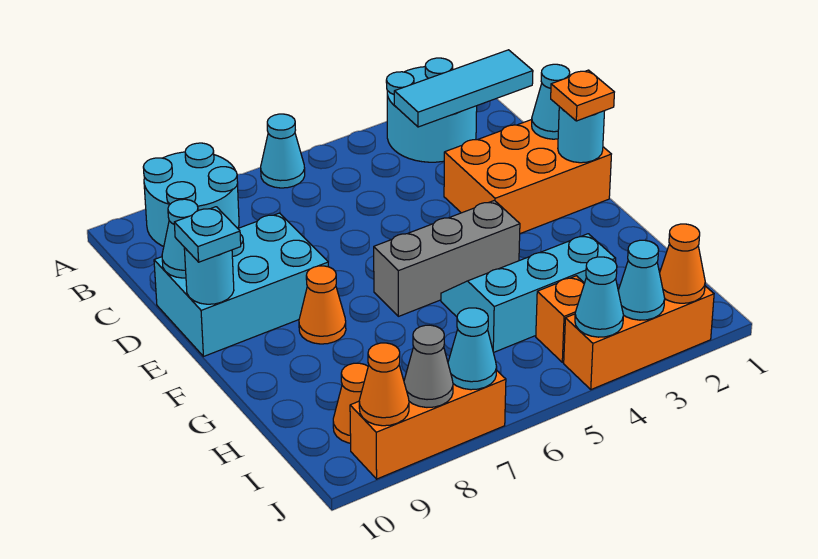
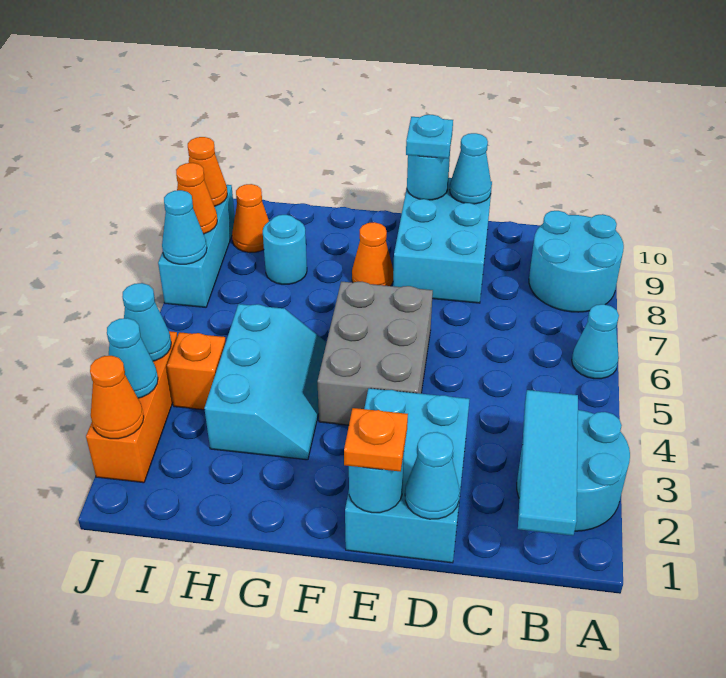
orange 2x3 brick [444,120,611,234] -> cyan 2x3 brick [345,388,470,563]
grey 1x3 brick [374,200,520,316] -> grey 2x3 brick [317,282,433,425]
none -> cyan 1x1 round brick [263,215,307,284]
orange 1x3 brick [350,371,506,479] -> cyan 1x3 brick [158,185,235,307]
grey 1x1 cone [404,325,453,407] -> orange 1x1 cone [176,163,217,234]

